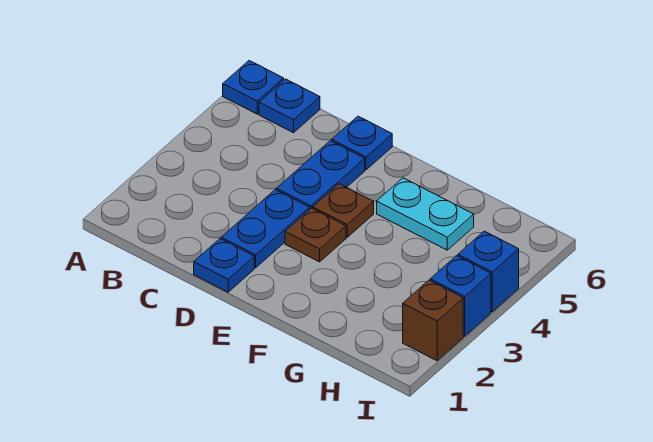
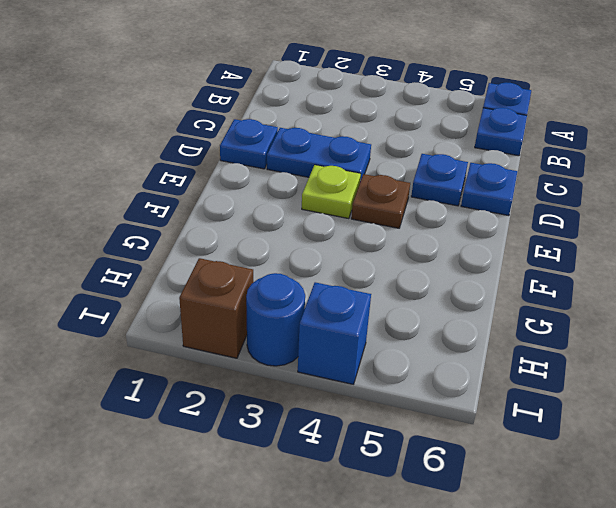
blue 1x2 plate [276,141,365,209] -> blue 1x1 plate [411,154,468,206]
brown 1x1 plate [285,208,346,262] -> lime 1x1 plate [302,165,361,219]
cyan 1x2 plate [377,178,474,250] -> none
blue 1x1 brick [430,256,491,336] -> blue 1x1 round brick [246,273,305,366]

